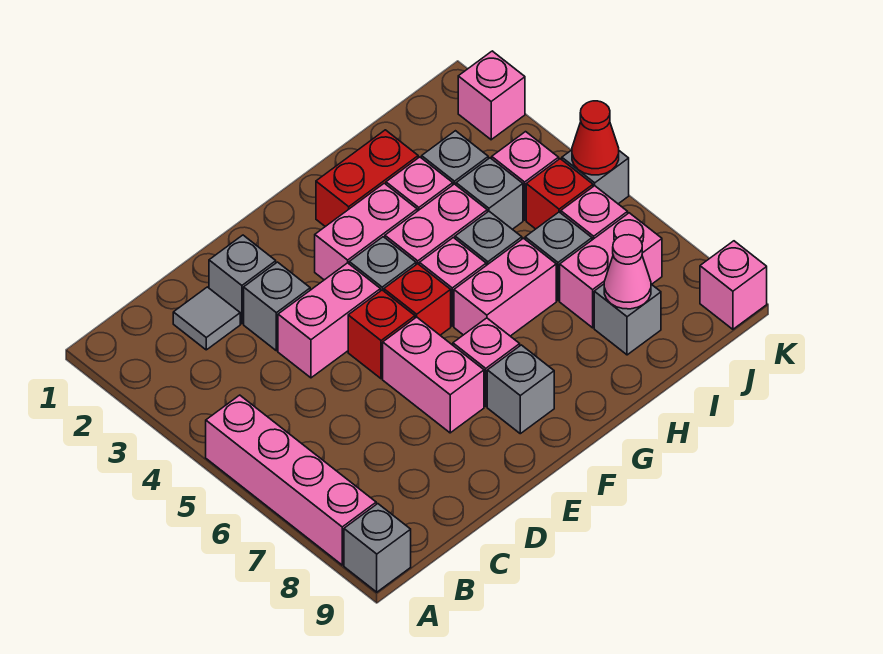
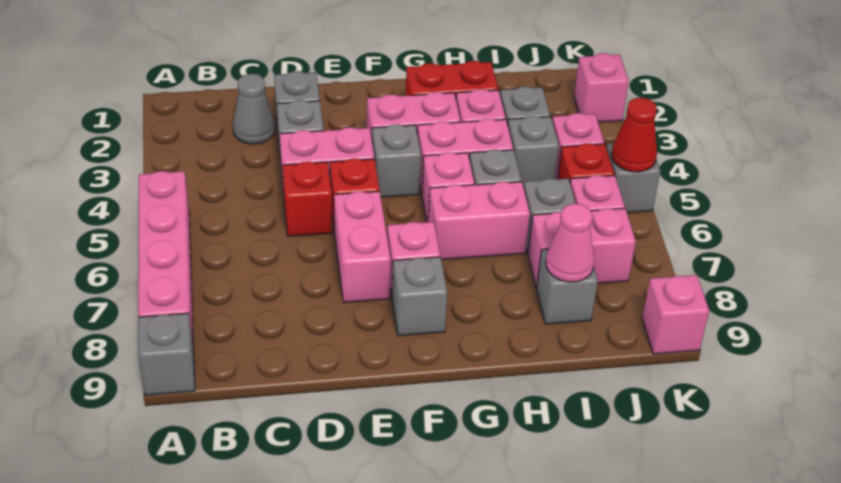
grey 1x1 tile [173,287,240,350] -> grey 1x1 cone [233,74,275,144]
red 1x1 brick [384,264,451,335] -> red 1x1 brick moved to [283,162,332,236]

